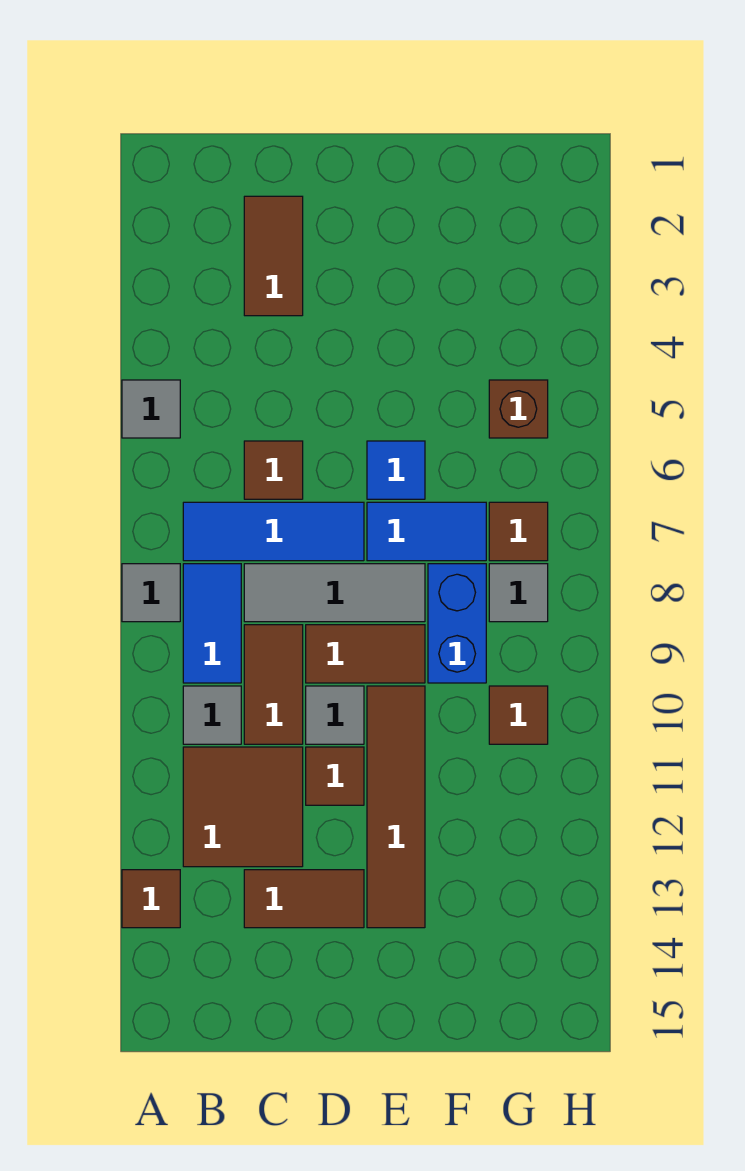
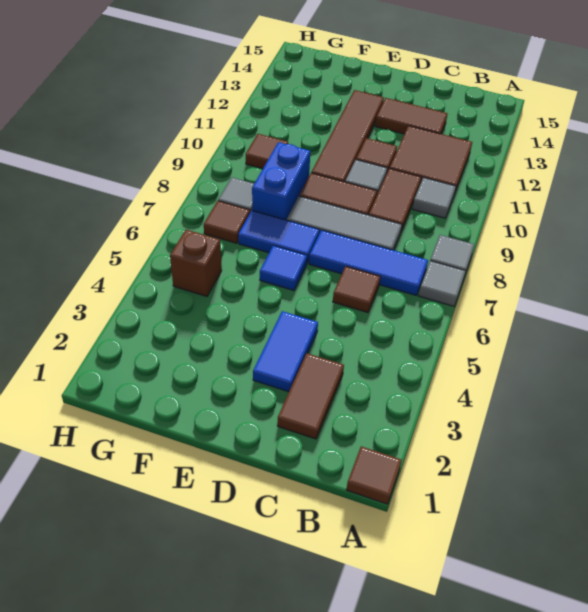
grey 1x1 tile [122,380,180,438] -> grey 1x1 tile moved to [419,261,465,306]
brown 1x1 tile [122,870,180,928] -> brown 1x1 tile moved to [346,446,402,504]
blue 1x2 tile [183,564,241,683] -> blue 1x2 tile moved to [253,311,318,392]

